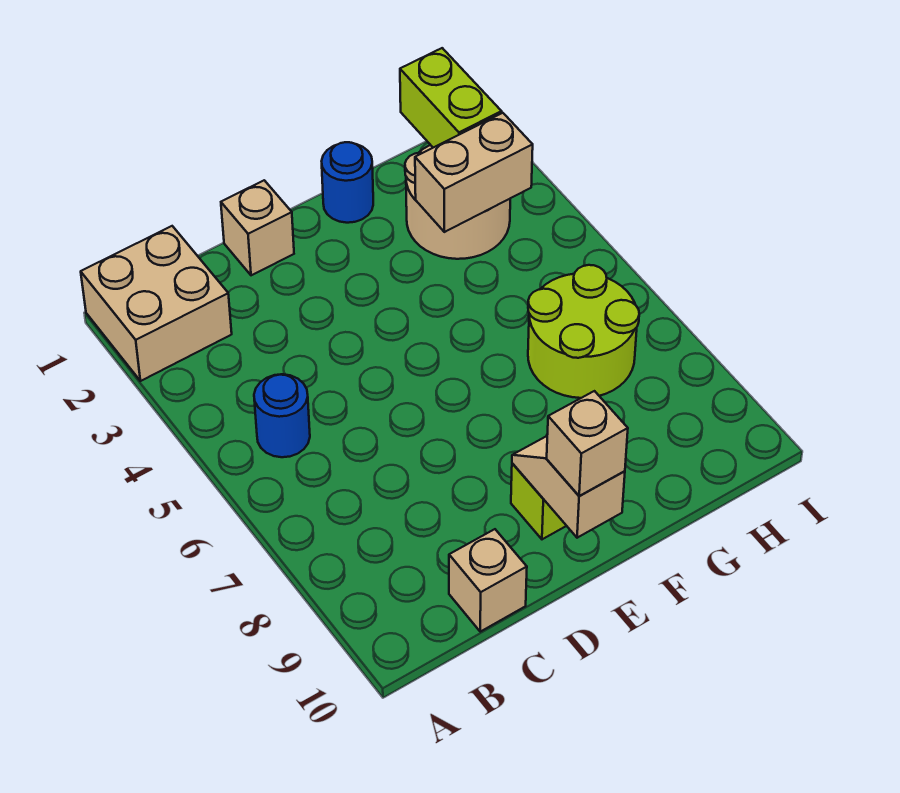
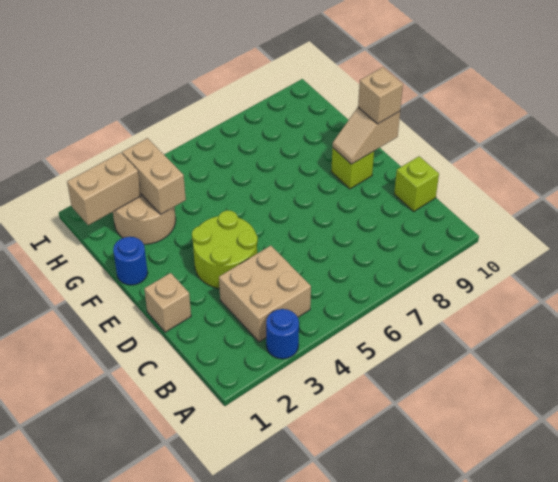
tan 2x2 brick [81,226,232,381] -> tan 2x2 brick moved to [219,246,311,342]
blue 1x1 round brick [254,374,310,457] -> blue 1x1 round brick moved to [266,309,299,359]
tan 1x1 brick [449,529,527,632] -> lime 1x1 brick [394,156,439,211]
lime 2x2 round brick [528,265,639,398] -> lime 2x2 round brick moved to [192,210,258,289]
lime 1x2 brick [400,48,502,148] -> tan 1x2 brick [67,153,141,225]

